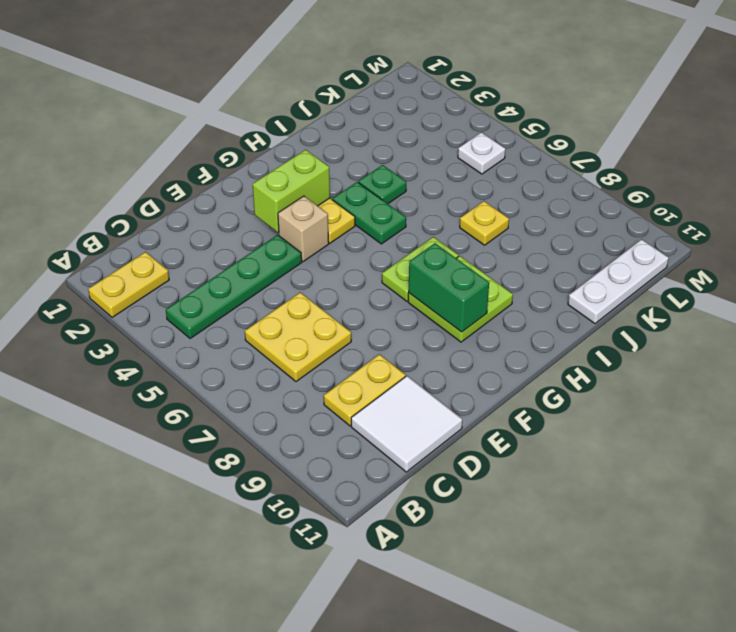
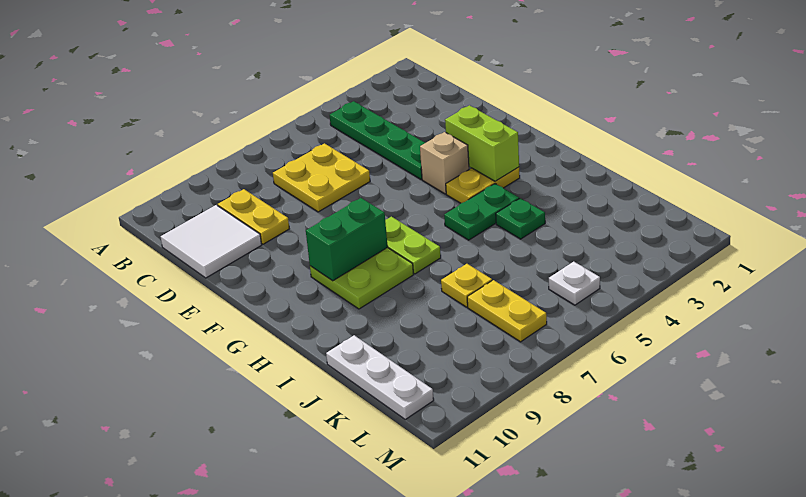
yellow 1x2 plate [88,252,169,317] -> yellow 1x2 plate moved to [467,280,547,342]

